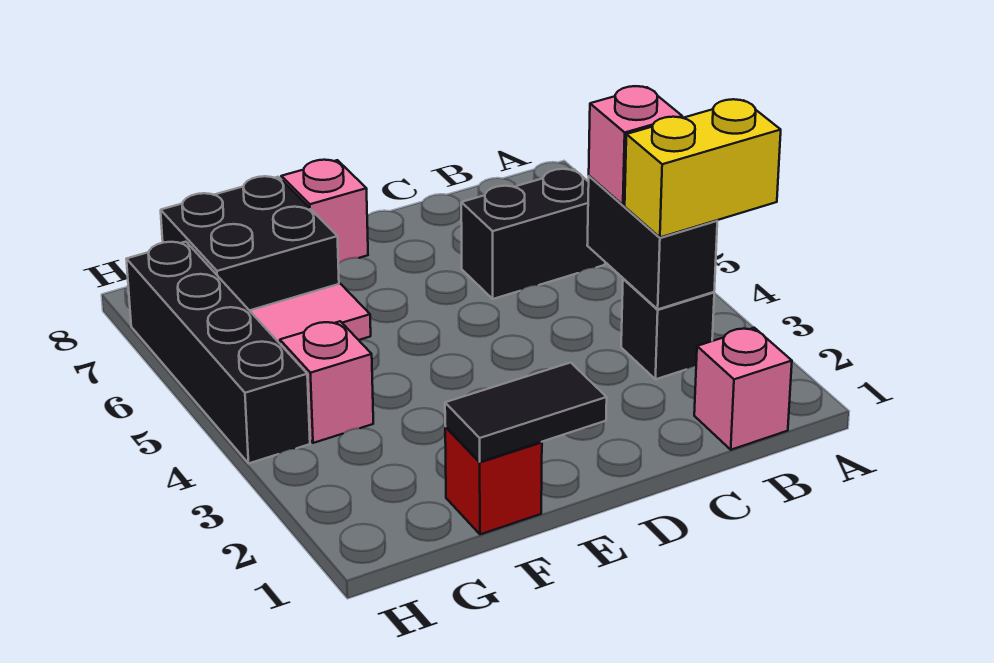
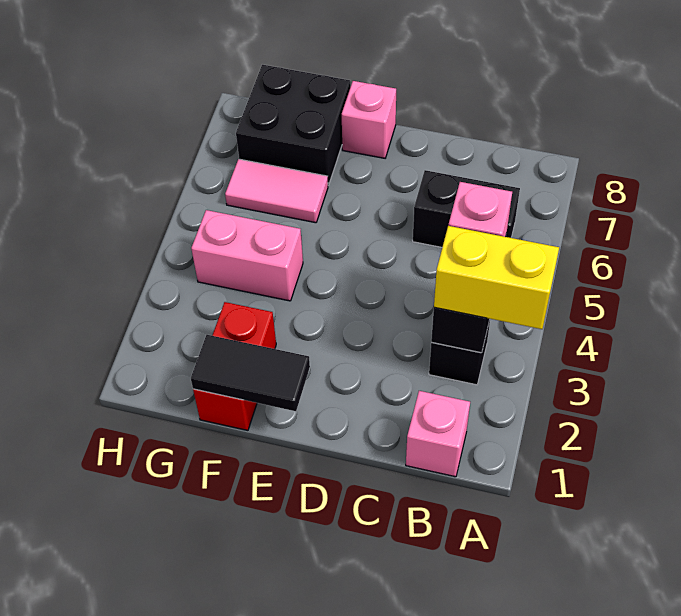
red 1x1 brick [445,427,542,534] -> red 1x2 brick [193,302,276,430]
pink 1x1 brick [280,321,373,443] -> pink 1x2 brick [191,210,303,301]
black 1x4 brick [126,242,310,463] -> none

